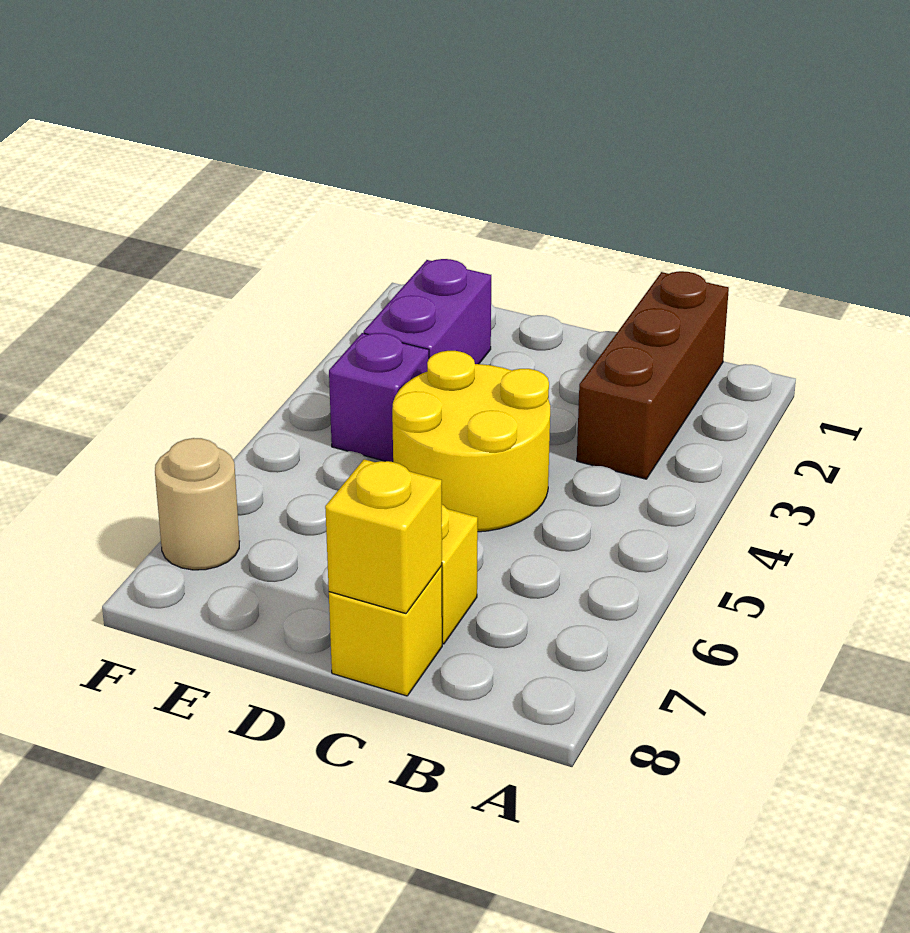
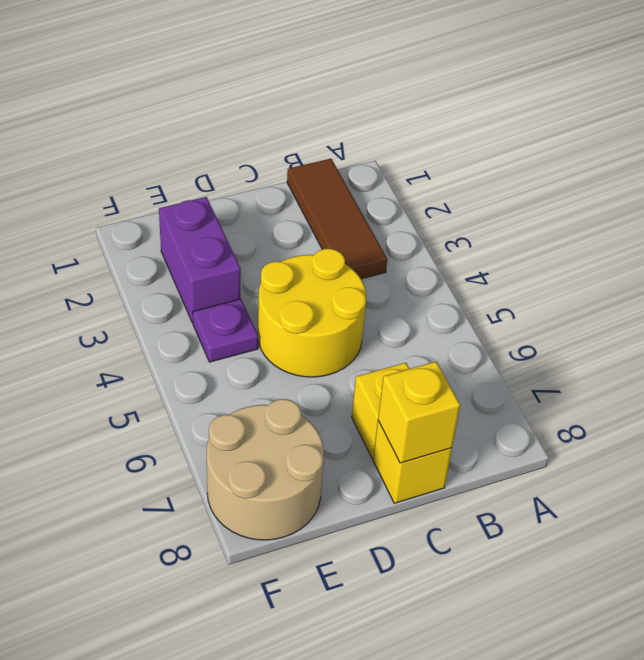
brown 1x3 brick [577,271,729,479] -> brown 1x3 tile [287,159,387,279]
purple 1x1 brick [329,333,429,462] -> purple 1x1 plate [193,299,258,362]
tan 1x1 round brick [155,438,239,570] -> tan 2x2 round brick [207,399,324,540]

